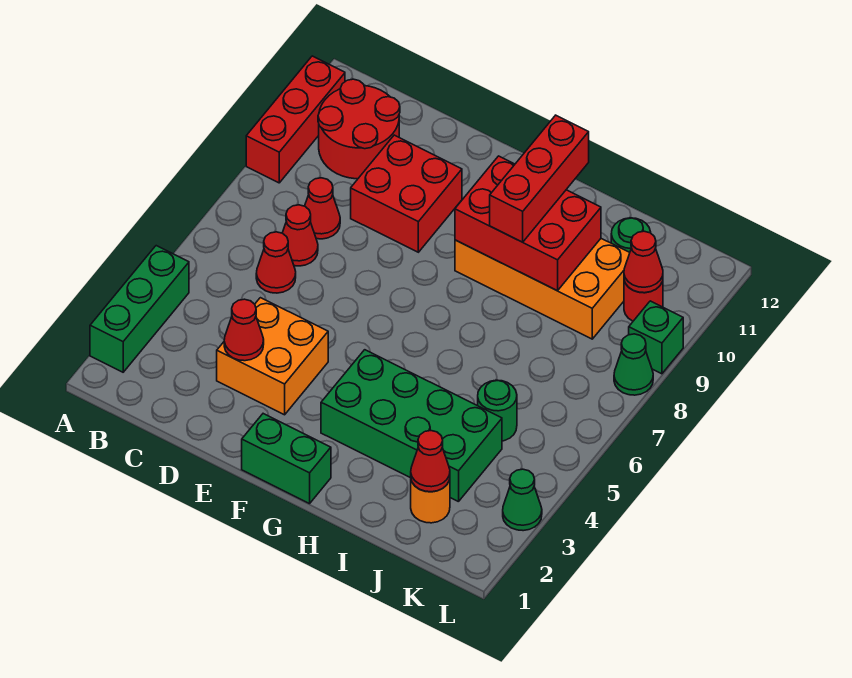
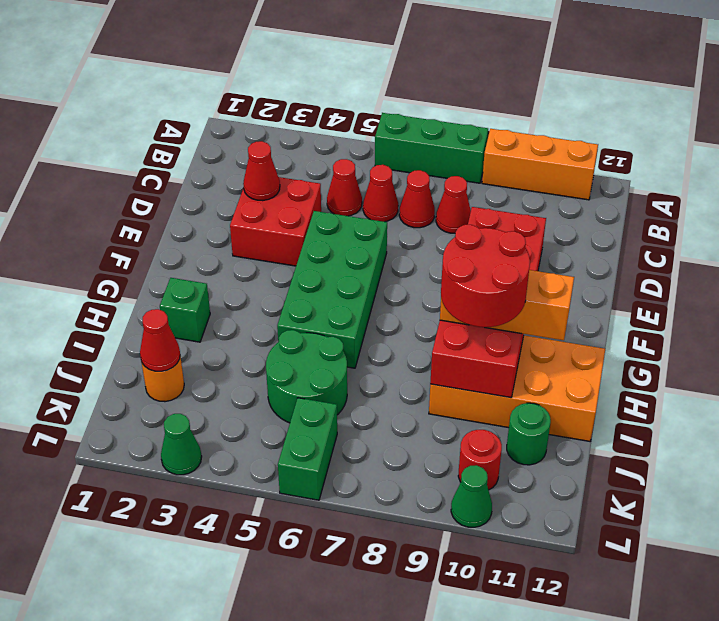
green 1x3 brick [90,246,189,372] -> green 1x3 brick moved to [375,113,488,183]
red 1x3 brick [246,56,345,183] -> orange 1x3 brick [482,129,598,200]
red 2x2 round brick [318,79,400,179] -> red 2x2 round brick moved to [441,225,530,327]
orange 2x2 brick [217,298,328,415] -> red 2x2 brick [230,177,321,266]
green 1x2 brick [242,414,331,504] -> green 1x2 brick moved to [278,398,337,500]
green 2x4 brick [321,350,502,502] -> green 2x4 brick moved to [277,211,387,368]
orange 2x4 brick [455,239,630,339] -> orange 2x4 brick turned to [429,335,605,441]
red 1x3 brick [490,115,589,242] -> orange 1x3 brick [440,270,574,340]
green 1x1 round brick [478,380,517,441] -> green 2x2 round brick [266,330,347,423]
red 1x1 cone [624,231,663,293] -> red 1x1 cone moved to [327,159,362,216]
green 1x1 cone [614,334,653,395] -> green 1x1 cone moved to [451,465,492,527]
green 1x1 brick [629,301,683,374] -> green 1x1 brick moved to [160,278,210,342]

